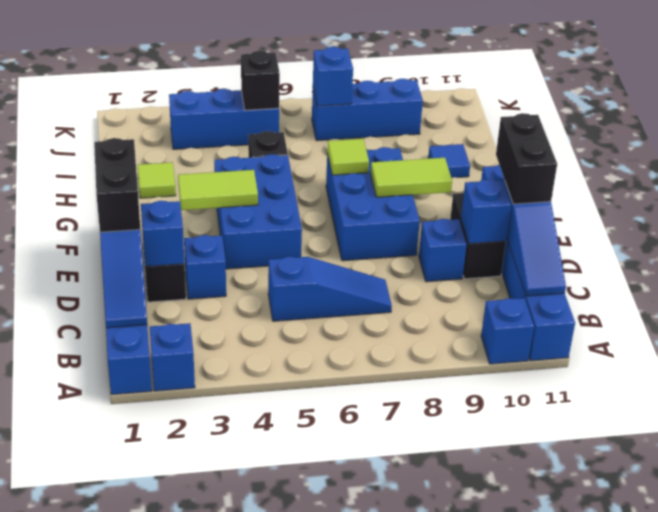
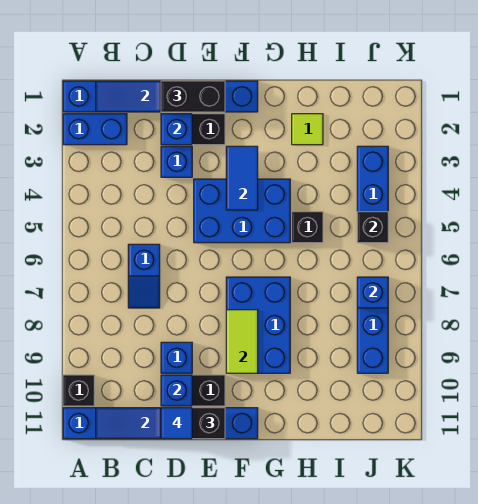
blue 1x1 brick [150,323,195,391] -> blue 1x2 brick [63,114,127,145]
blue 1x1 brick [481,298,534,364] -> black 1x1 brick [63,375,94,406]
blue 1x3 slope [268,257,392,321] -> blue 1x2 slope [128,244,160,308]
blue 2x3 brick [326,147,420,261] -> blue 2x3 brick turned to [226,277,290,373]
lime 1x2 tile [178,170,258,210] -> blue 1x2 tile [226,146,258,210]
lime 1x1 tile [327,139,369,175] -> none
blue 1x1 tile [428,144,470,178] -> blue 1x1 tile moved to [161,408,192,439]

